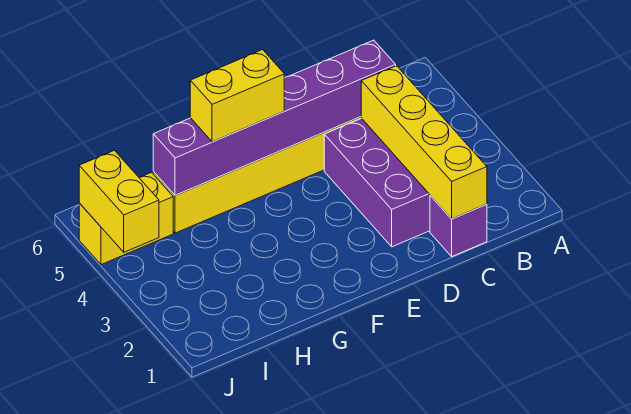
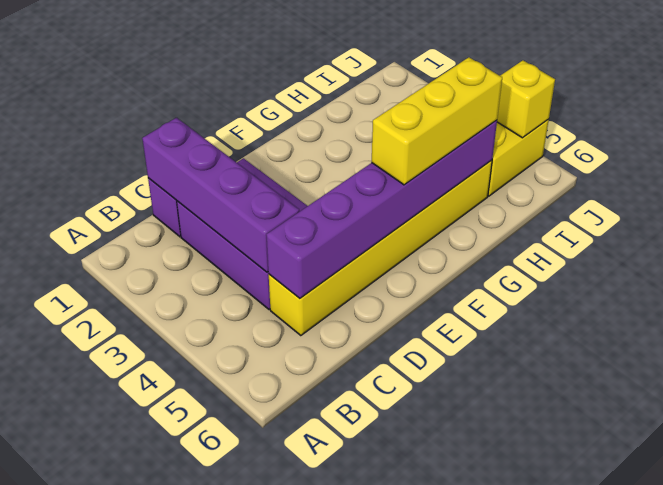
yellow 1x4 brick [361,66,487,219] -> purple 1x4 brick [142,118,299,272]
yellow 1x2 brick [190,50,284,142] -> yellow 1x3 brick [372,57,502,185]
yellow 1x2 brick [79,150,159,252] -> yellow 1x1 brick [497,60,555,138]

